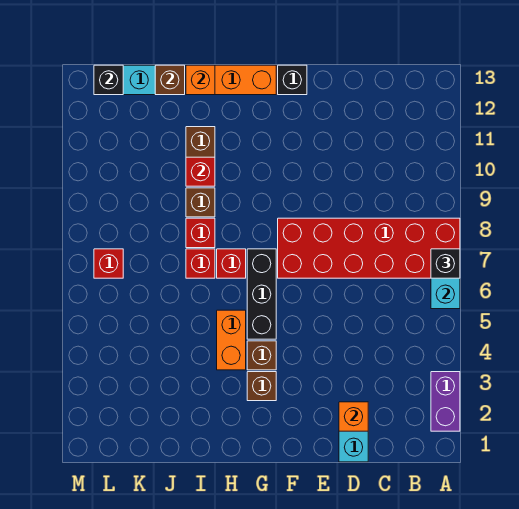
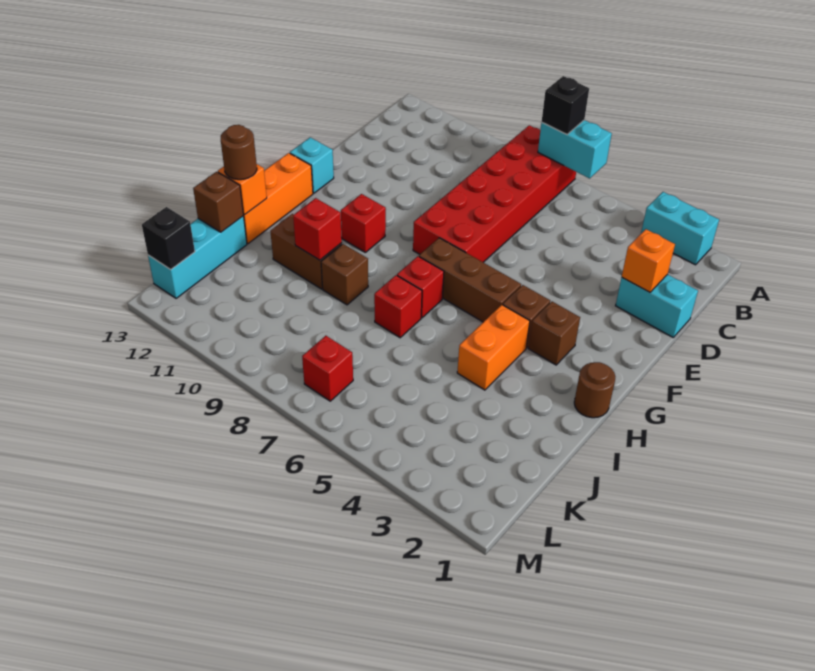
purple 1x2 brick [431,372,460,431] -> cyan 1x2 brick [641,192,719,265]
black 1x1 brick [278,65,307,95] -> cyan 1x1 brick [290,137,334,193]
black 1x3 brick [247,249,276,339] -> brown 1x3 brick [419,238,521,322]
none -> brown 1x1 round brick [574,362,615,418]
orange 1x2 brick [217,310,246,370] -> orange 1x2 brick turned to [457,305,530,390]
red 1x1 brick [186,218,215,248] -> red 1x1 brick moved to [341,194,386,252]
none -> brown 1x1 round brick [221,125,257,180]

